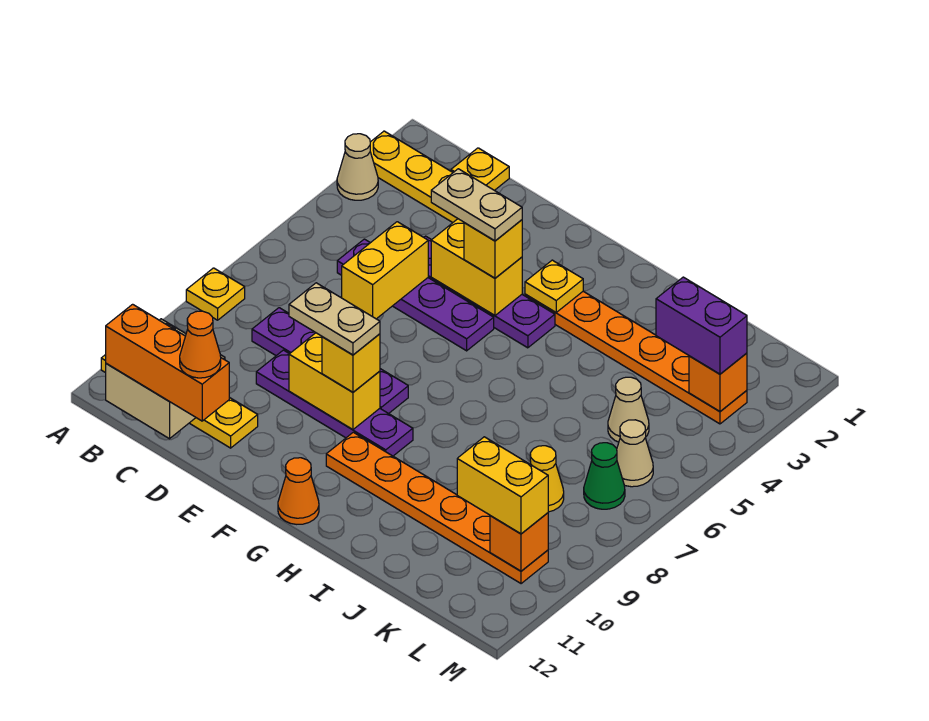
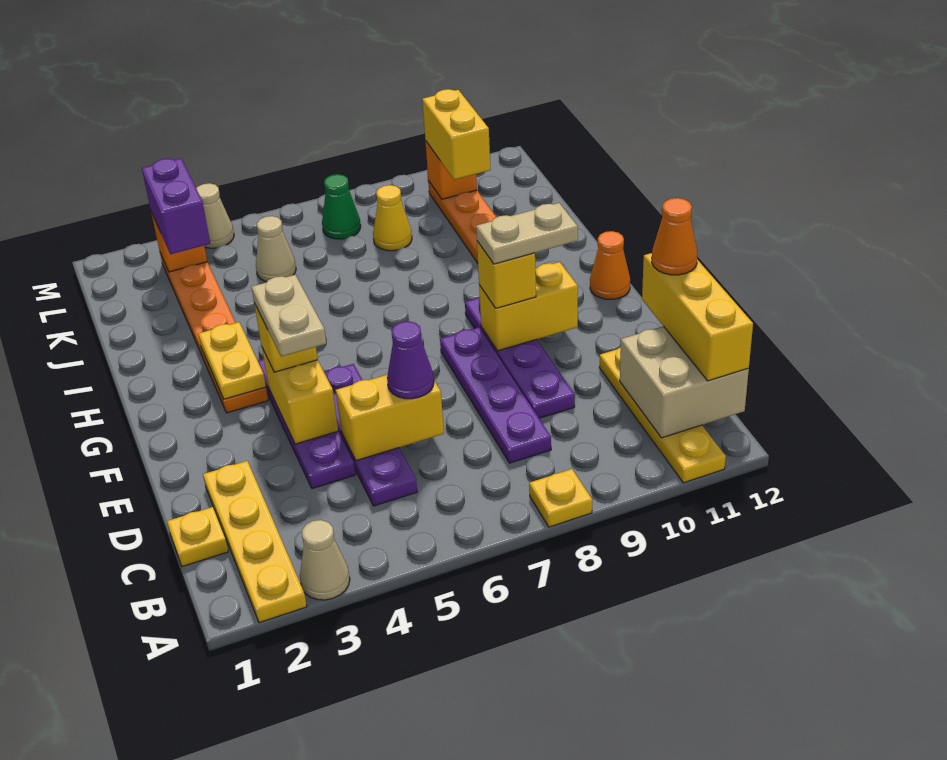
orange 1x3 brick [106,304,229,421] -> yellow 1x3 brick [642,253,753,381]
none -> purple 1x1 cone [387,321,434,399]
yellow 1x2 brick [289,333,380,429] -> yellow 1x2 brick turned to [479,262,578,351]
tan 1x2 plate [289,283,380,355] -> tan 1x2 plate turned to [476,203,578,264]
yellow 1x1 plate [525,260,583,312] -> yellow 1x2 plate [199,322,266,399]
tan 1x1 cone [617,420,653,487] -> tan 1x1 cone moved to [196,183,234,248]

